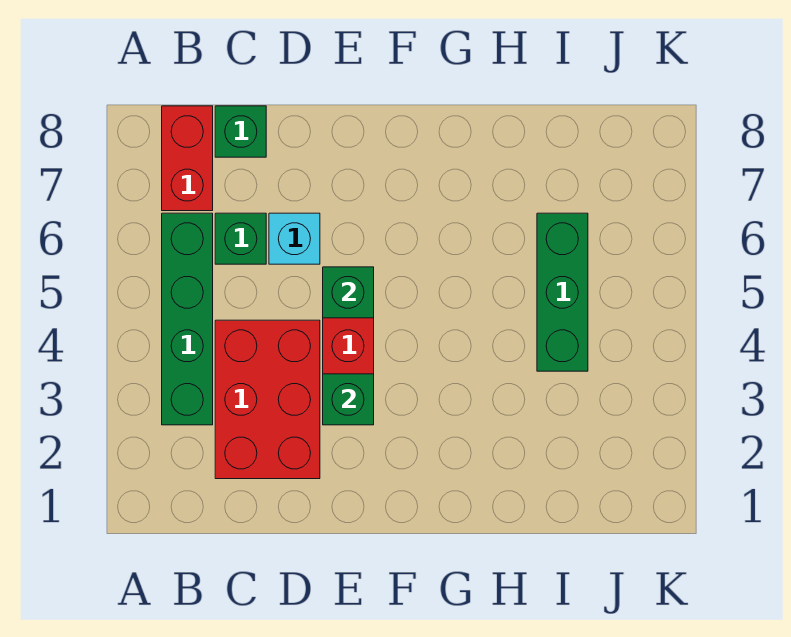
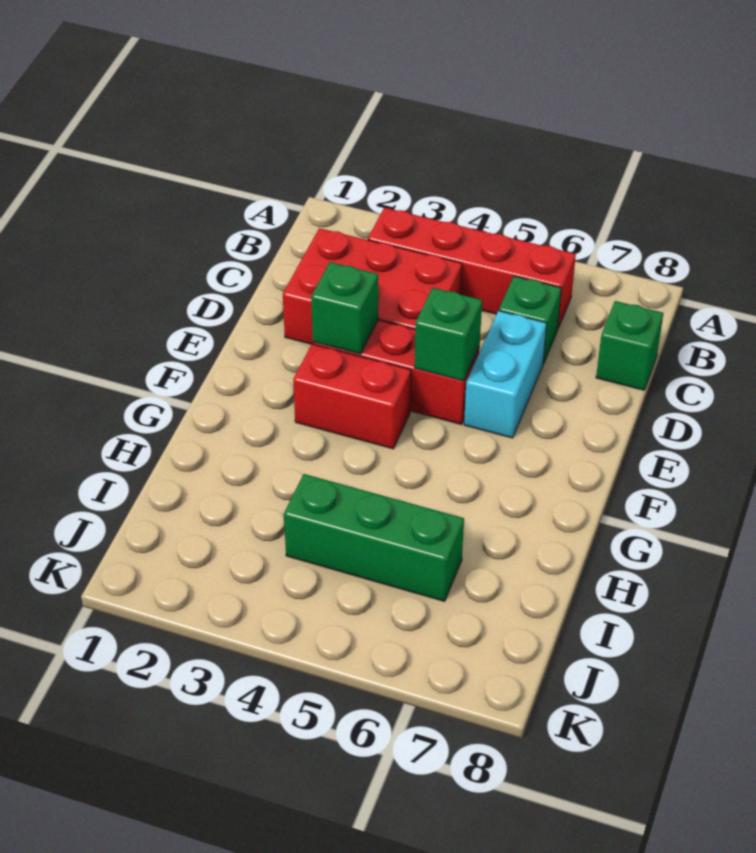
green 1x4 brick [162,213,213,425] -> red 1x4 brick [368,208,576,330]
red 1x2 brick [162,106,213,211] -> red 1x2 brick moved to [293,344,411,449]
cyan 1x1 brick [269,213,320,264] -> cyan 1x2 brick [464,311,547,438]

